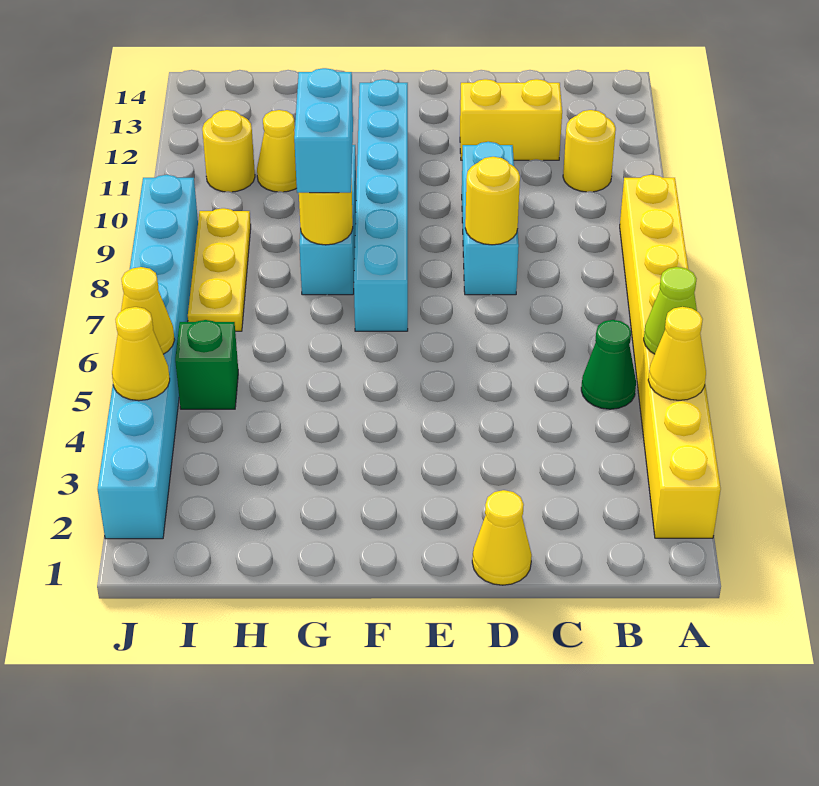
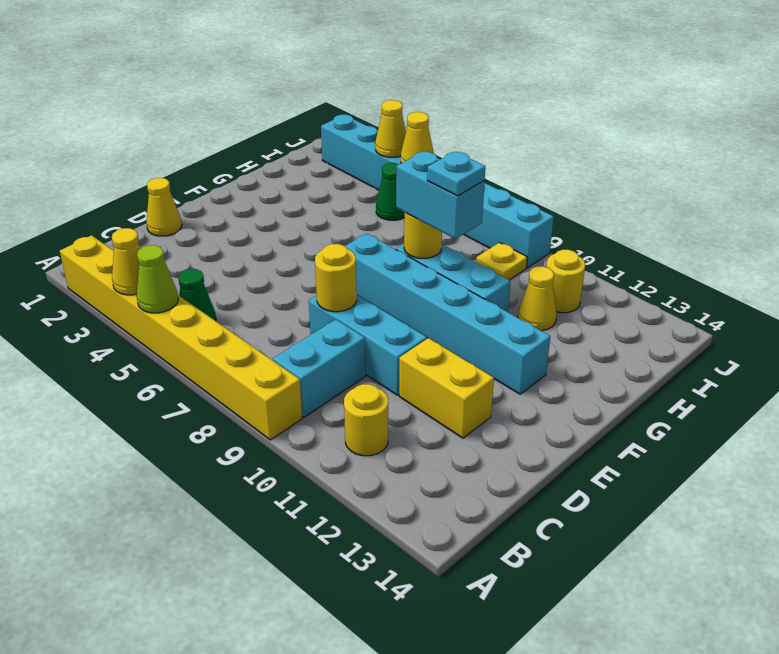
none -> cyan 1x2 brick [273,320,366,417]
yellow 1x2 brick [460,79,562,160] -> yellow 1x2 brick turned to [399,338,494,438]
none -> cyan 1x1 plate [427,152,486,196]
green 1x1 brick [175,320,238,409] -> green 1x1 cone [376,163,404,220]
yellow 1x3 plate [188,208,251,331] -> yellow 1x1 plate [476,243,527,280]

